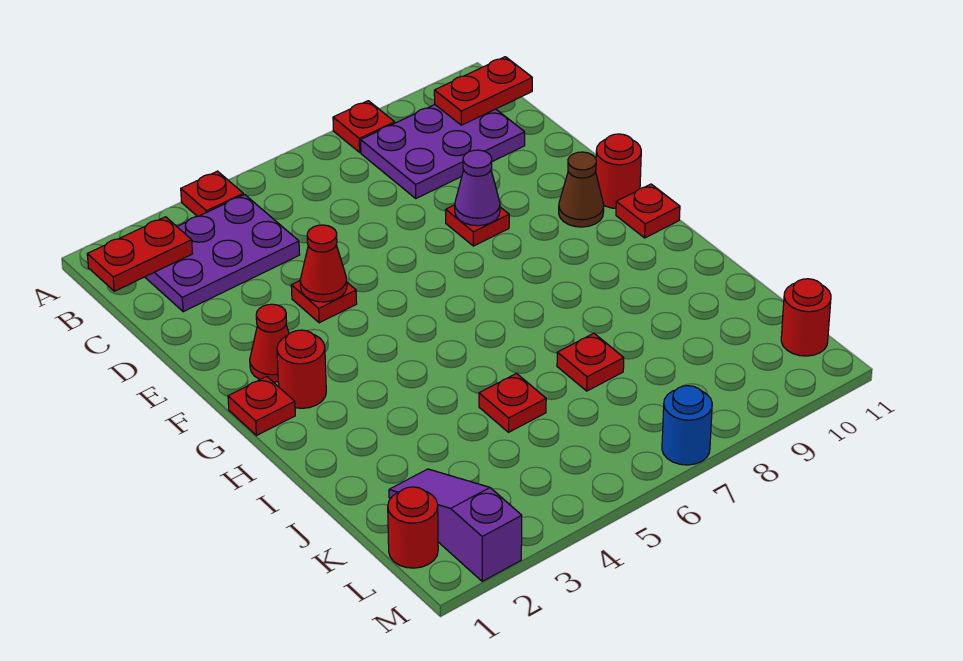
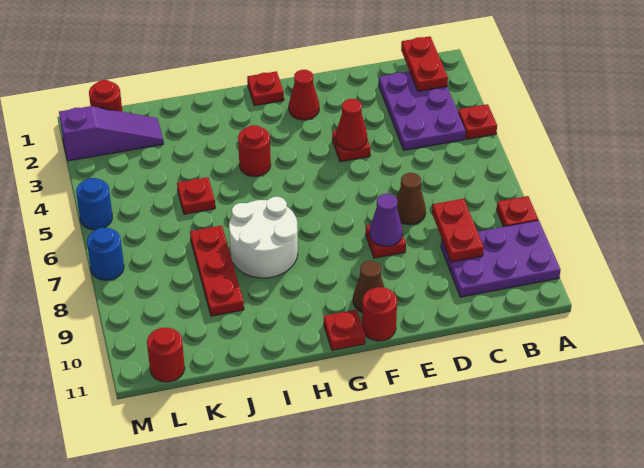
purple 2x3 plate [361,105,525,198] -> purple 2x3 plate turned to [441,220,560,297]
red 1x2 plate [434,57,532,125] -> red 1x2 plate moved to [432,199,484,262]
none -> brown 1x1 cone [397,173,426,225]
red 1x1 round brick [277,330,326,408] -> red 1x1 round brick moved to [238,125,271,176]
none -> white 2x2 round brick [229,197,298,278]
red 1x1 plate [557,333,624,391] -> red 1x3 plate [190,226,244,316]
none -> blue 1x1 round brick [76,178,112,230]

